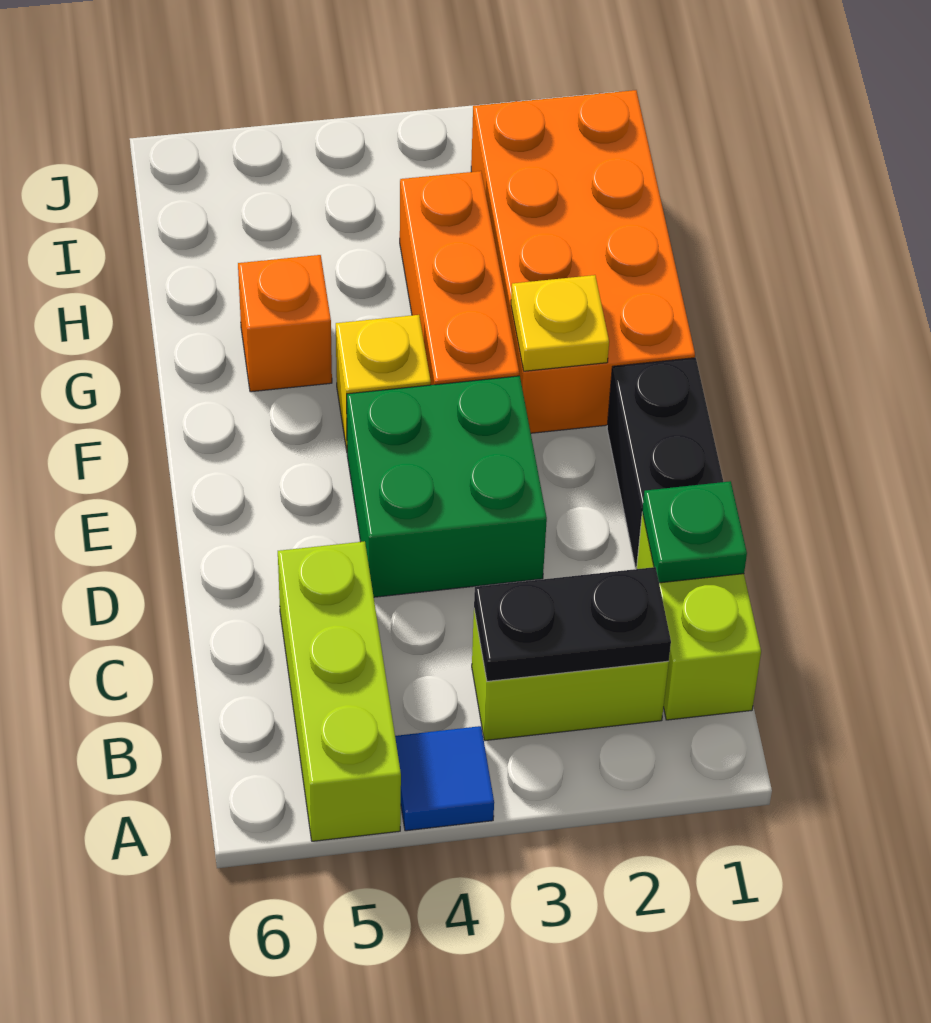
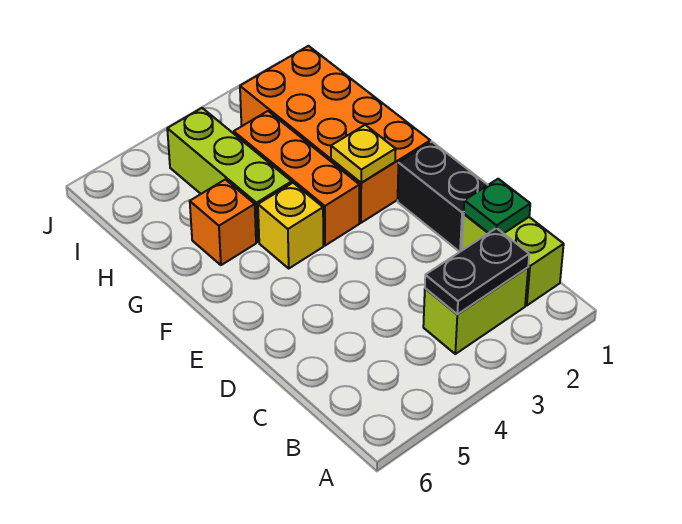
blue 1x1 tile [395,726,494,831] -> none
lime 1x3 brick [278,541,401,841] -> lime 1x3 brick moved to [167,108,292,242]
green 2x2 brick [347,376,547,597] -> none

